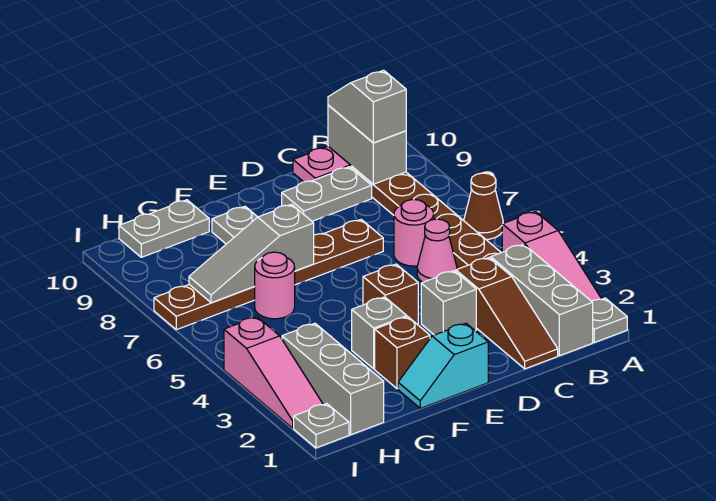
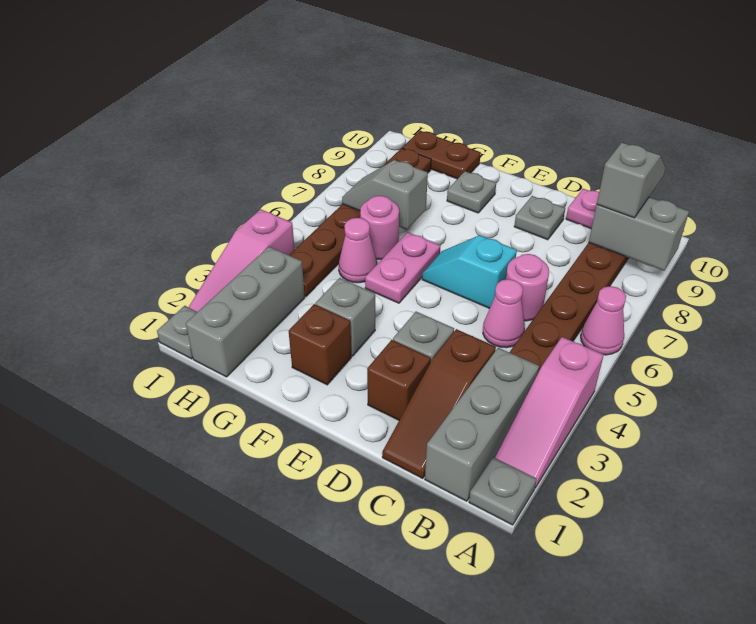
brown 1x1 cone [464,173,503,240] -> pink 1x1 cone [581,286,626,355]
grey 1x2 brick [328,105,406,184] -> grey 1x2 brick turned to [589,197,689,271]
grey 1x2 plate [282,167,372,221] -> grey 1x1 plate [514,196,565,240]
brown 1x6 plate [154,220,383,330] -> brown 1x6 plate turned to [289,148,431,297]
cyan 1x2 slope [398,323,488,408] -> cyan 1x2 slope moved to [422,235,517,308]
brown 1x1 brick [363,264,418,324] -> brown 1x1 brick moved to [367,340,431,420]
none -> pink 1x2 plate [365,232,440,303]
grey 1x3 slope [189,204,314,303] -> grey 1x2 slope [342,160,428,230]
none -> pink 1x1 cone [339,218,377,283]
grey 1x2 plate [119,200,209,257] -> brown 1x2 plate [403,131,481,179]

